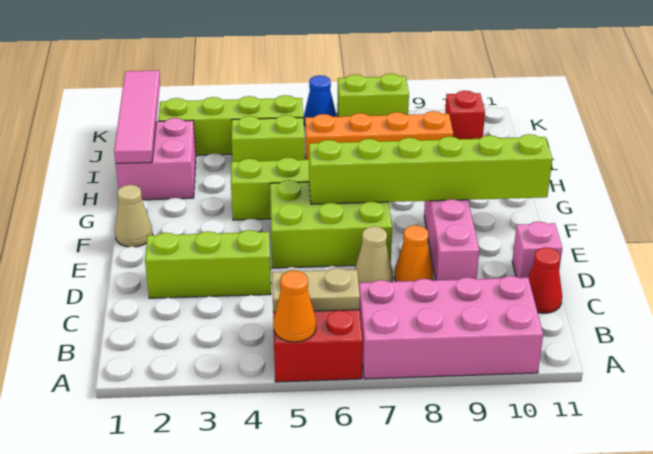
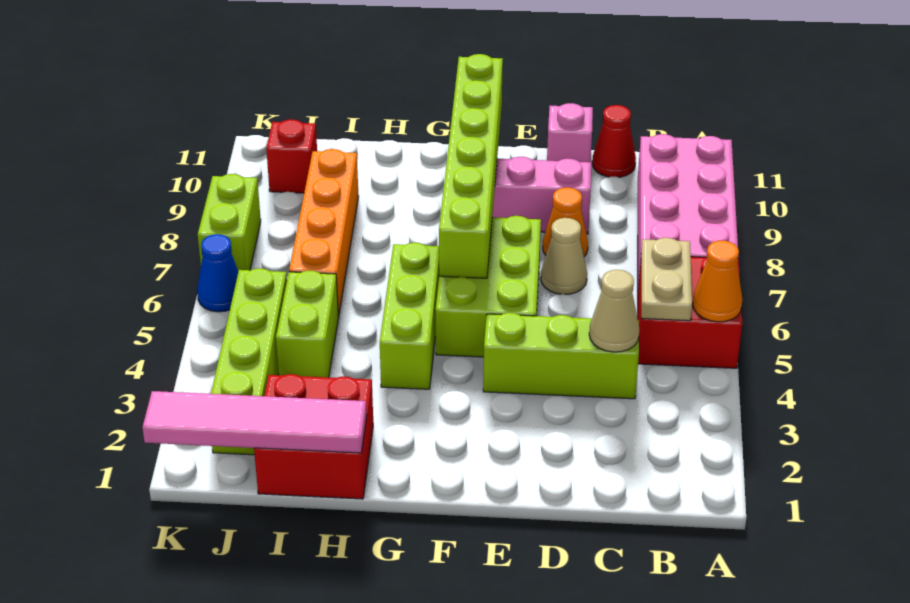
lime 1x3 brick [145,230,271,298] -> lime 1x3 brick turned to [483,313,639,399]
tan 1x1 cone [115,185,153,247] -> tan 1x1 cone moved to [589,270,639,352]
pink 2x2 brick [116,118,196,200] -> red 2x2 brick [254,374,373,499]

